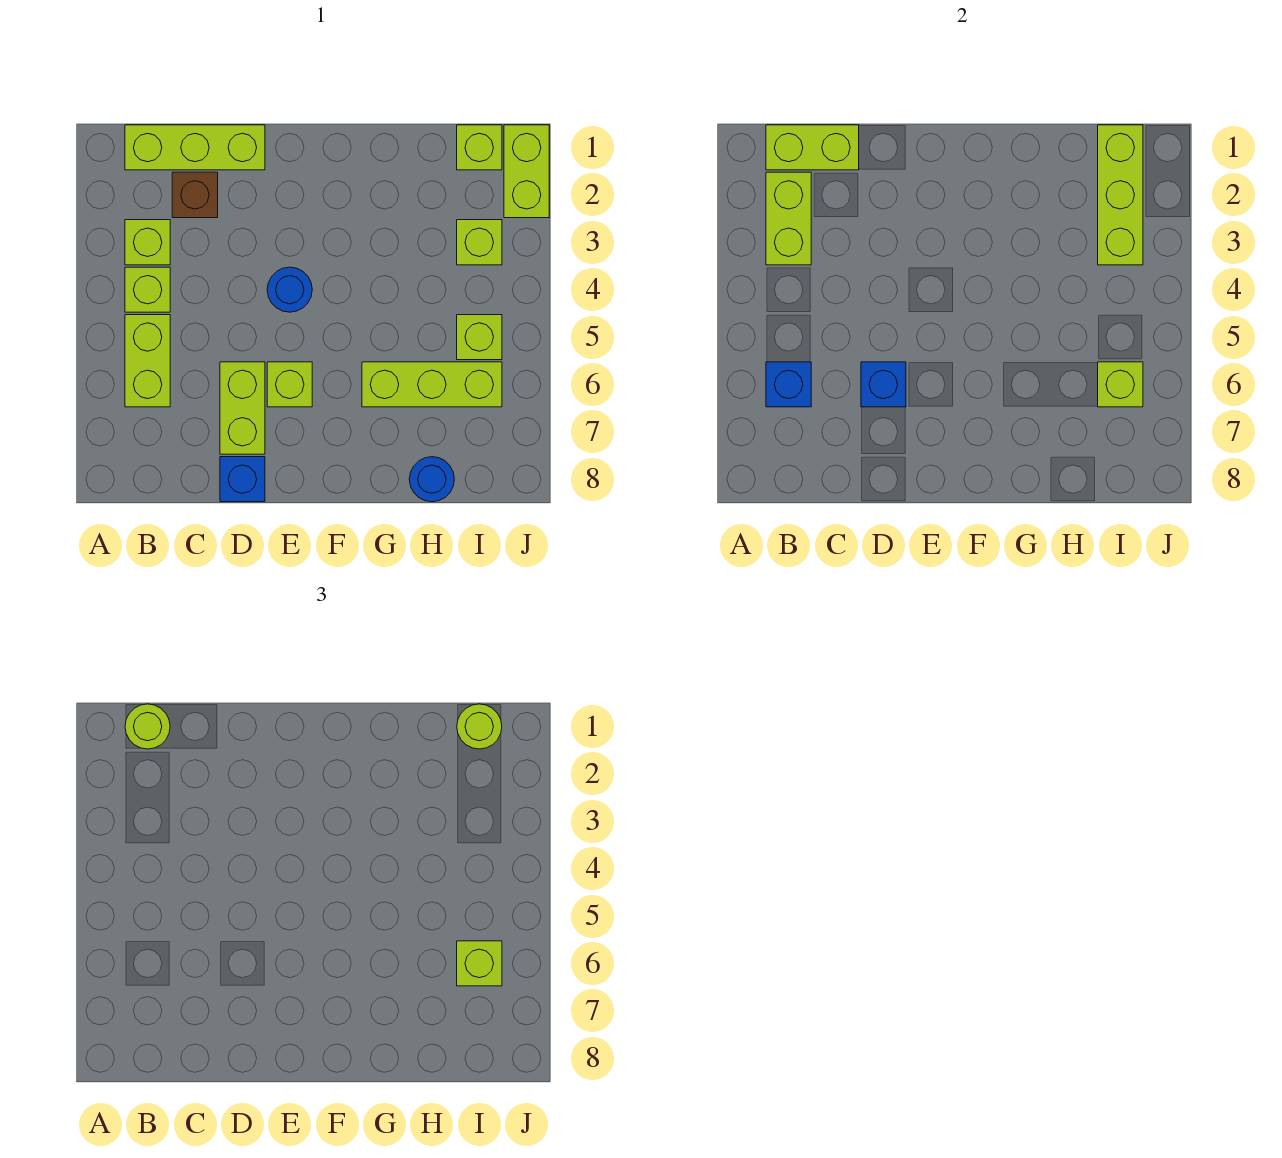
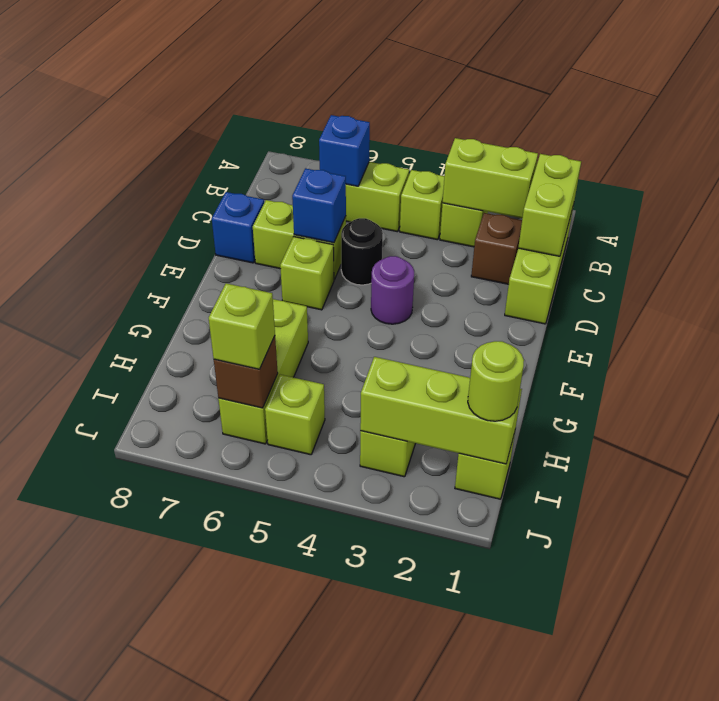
lime 1x1 round brick [125,704,170,749] -> none
none -> black 1x1 round brick [341,218,383,285]
blue 1x1 round brick [267,267,312,312] -> purple 1x1 round brick [371,256,414,324]
blue 1x1 round brick [409,457,454,502] -> none
lime 1x1 brick [1098,362,1143,407] -> brown 1x1 brick [214,336,278,408]
lime 1x2 brick [504,125,549,218] -> none

